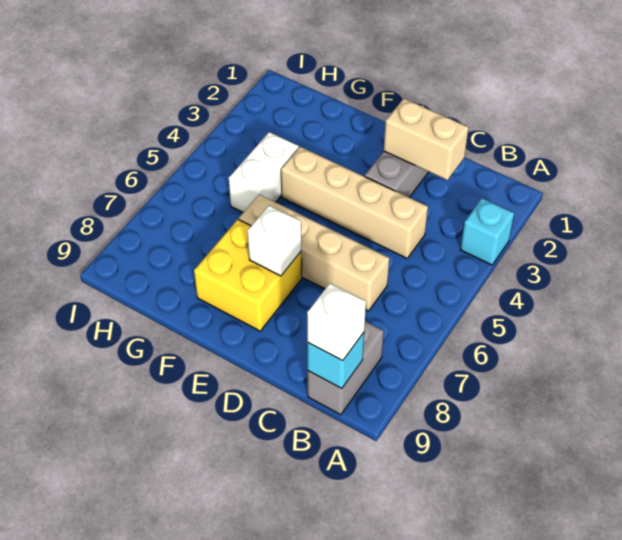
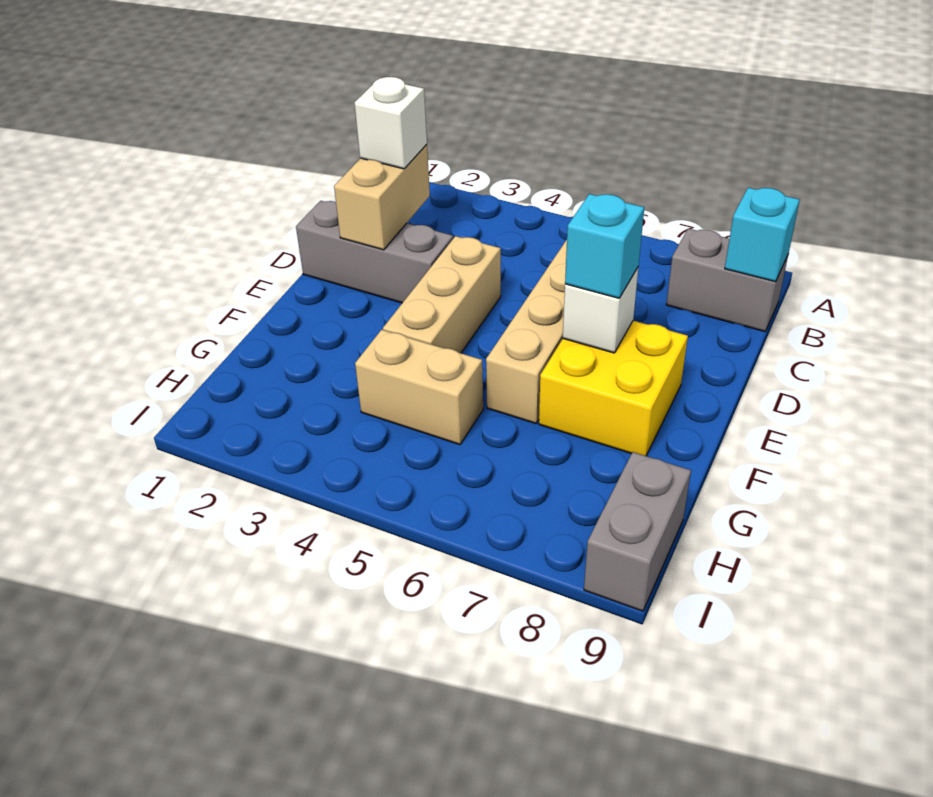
cyan 1x1 brick [460,198,514,265] -> cyan 1x1 brick moved to [565,194,644,298]
white 1x1 brick [307,283,366,361] -> white 1x1 brick moved to [355,77,427,169]
tan 1x4 brick [281,147,428,258] -> tan 1x3 brick [383,236,501,353]
white 1x2 brick [229,132,299,212] -> tan 1x2 brick [355,330,483,445]
none -> grey 1x2 brick [584,452,691,611]

